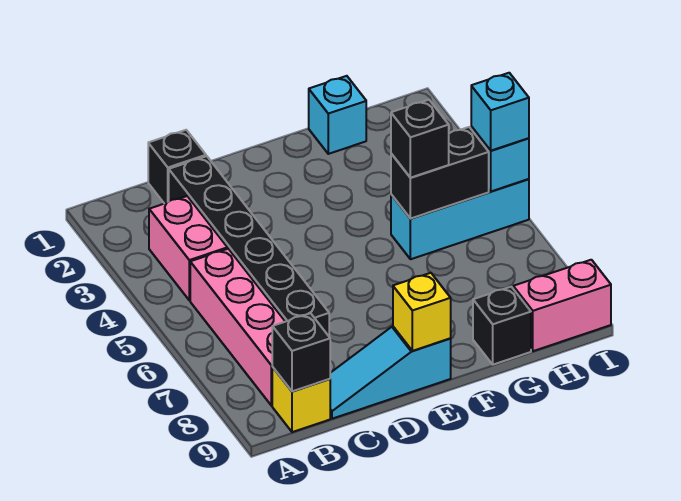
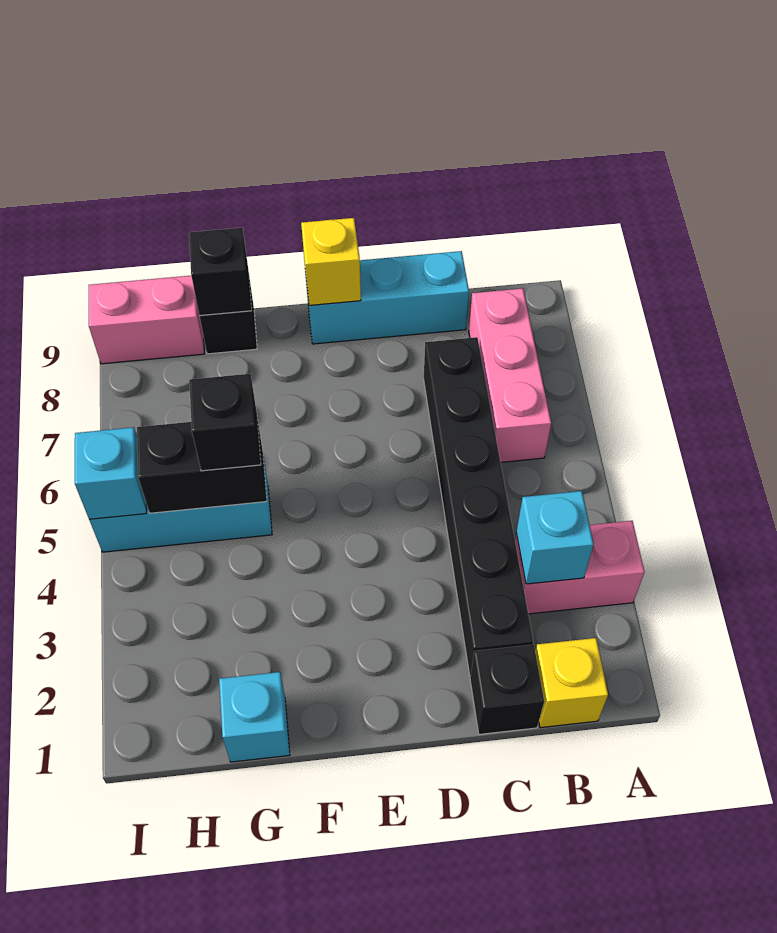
pink 1x2 brick [149,196,227,300] -> pink 1x2 brick turned to [515,521,645,614]
pink 1x4 brick [190,249,285,406] -> pink 1x3 brick [469,288,551,462]
yellow 1x1 brick [272,367,330,432] -> yellow 1x1 brick moved to [535,638,608,728]
black 1x1 brick [272,313,330,391] -> black 1x1 brick moved to [189,228,252,316]
cyan 1x3 slope [330,326,451,419] -> cyan 1x3 brick [305,251,469,344]
cyan 1x1 brick [471,73,529,151] -> cyan 1x1 brick moved to [516,491,594,584]

